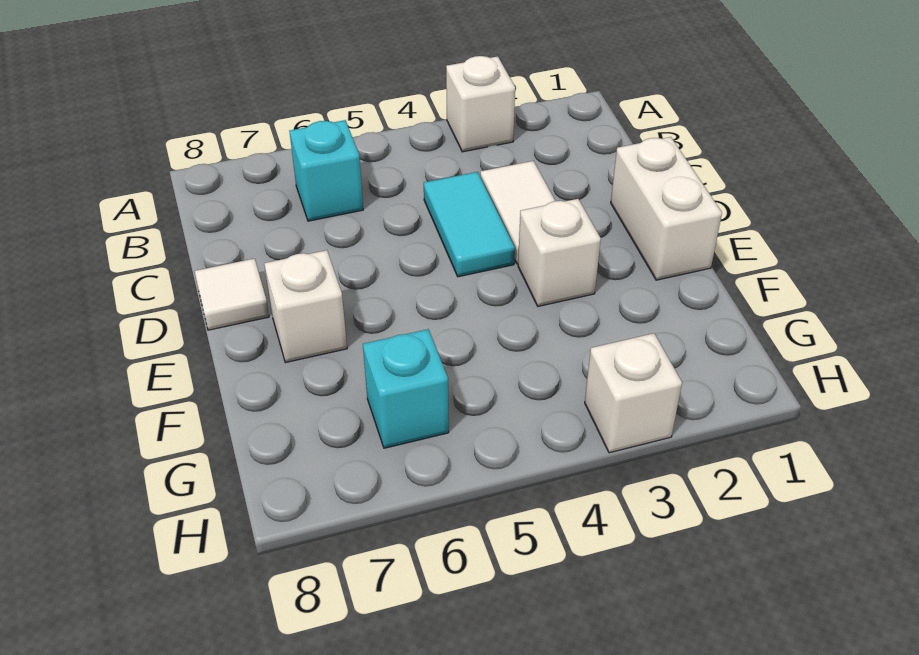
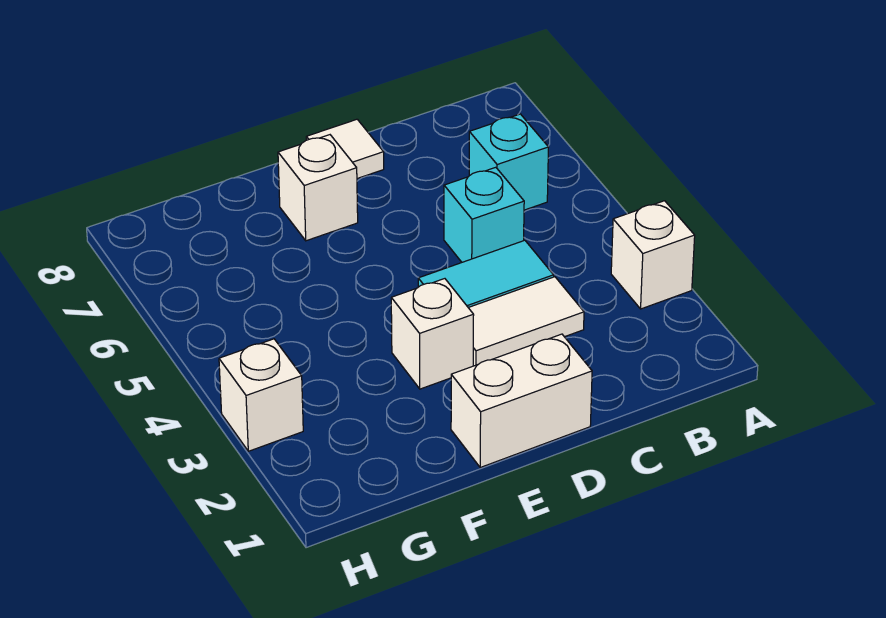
cyan 1x1 brick [363,329,449,448] -> cyan 1x1 brick moved to [444,167,524,262]

